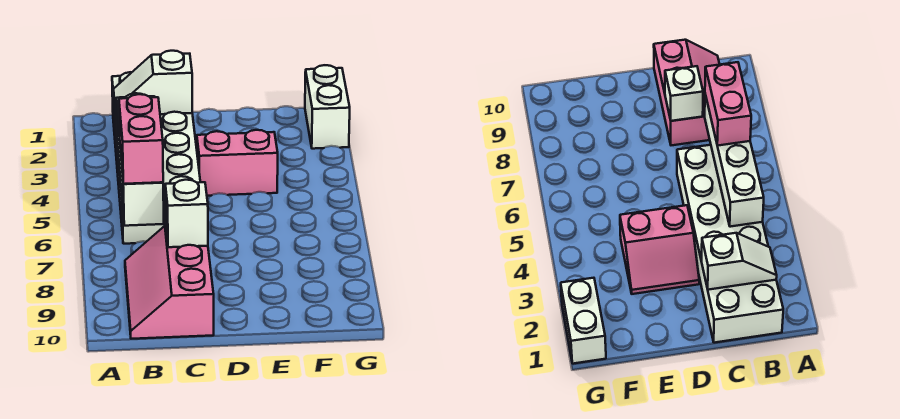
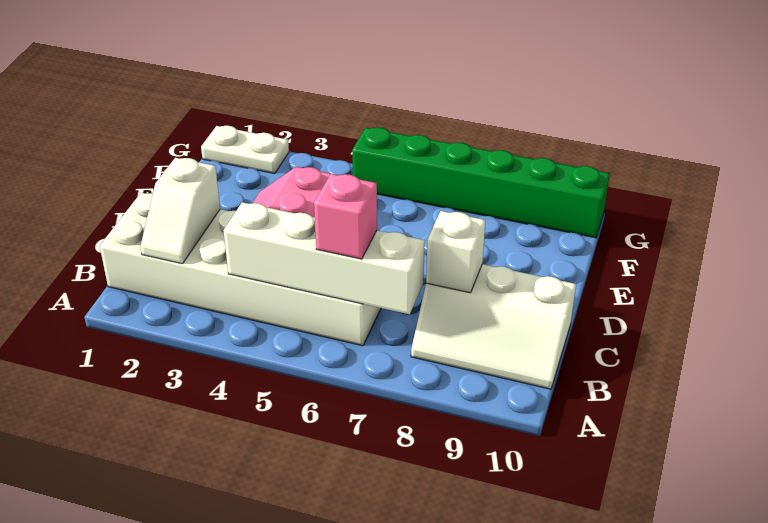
pink 1x2 brick [119,94,163,184] -> pink 1x1 brick [314,174,377,259]
pink 2x3 slope [125,226,214,339] -> white 2x3 slope [411,264,576,389]
white 1x2 brick [305,65,350,149] -> white 1x2 plate [201,126,289,174]
none -> green 1x6 brick [352,127,610,238]

